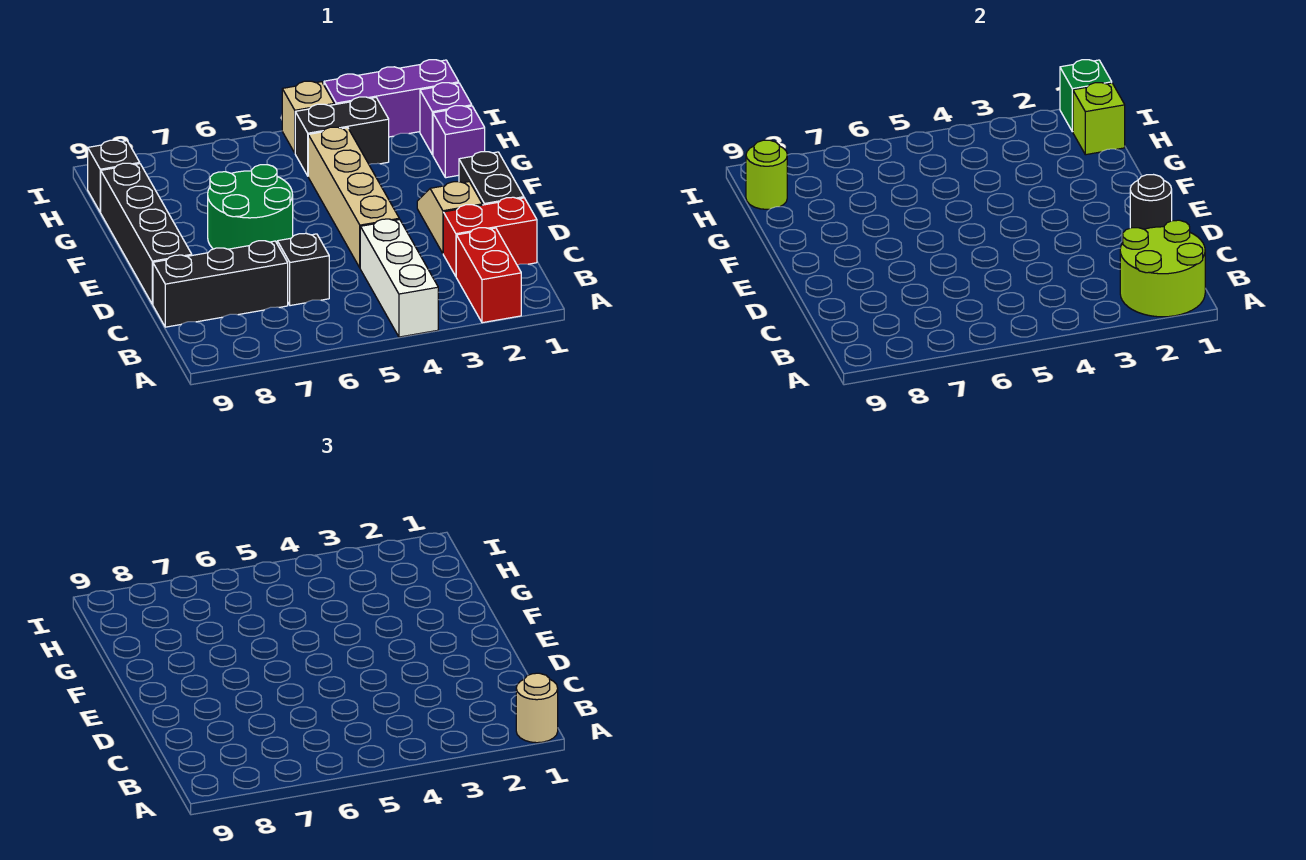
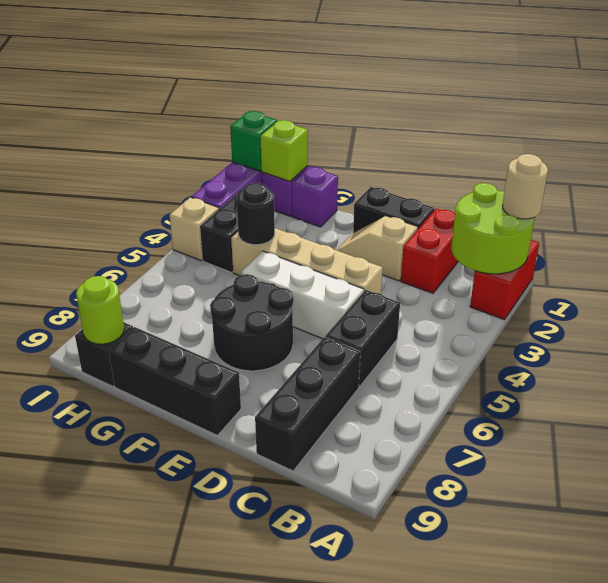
red 1x2 brick [456,228,521,323] -> red 1x2 brick turned to [470,240,539,320]
white 1x3 brick [360,219,438,337] -> white 1x3 brick moved to [242,251,364,339]
black 1x1 brick [277,233,329,306] -> black 1x2 brick [325,290,400,387]
black 1x1 round brick [1130,175,1172,229] -> black 1x1 round brick moved to [236,183,275,245]
black 1x4 brick [101,163,192,304] -> black 1x3 brick [109,327,241,435]
green 2x2 round brick [208,165,293,249] -> black 2x2 round brick [210,274,293,371]

